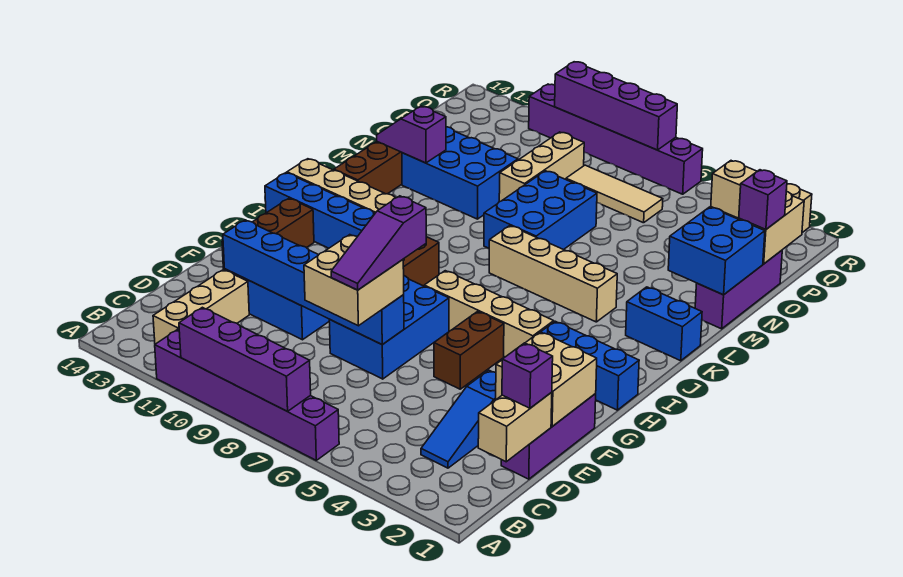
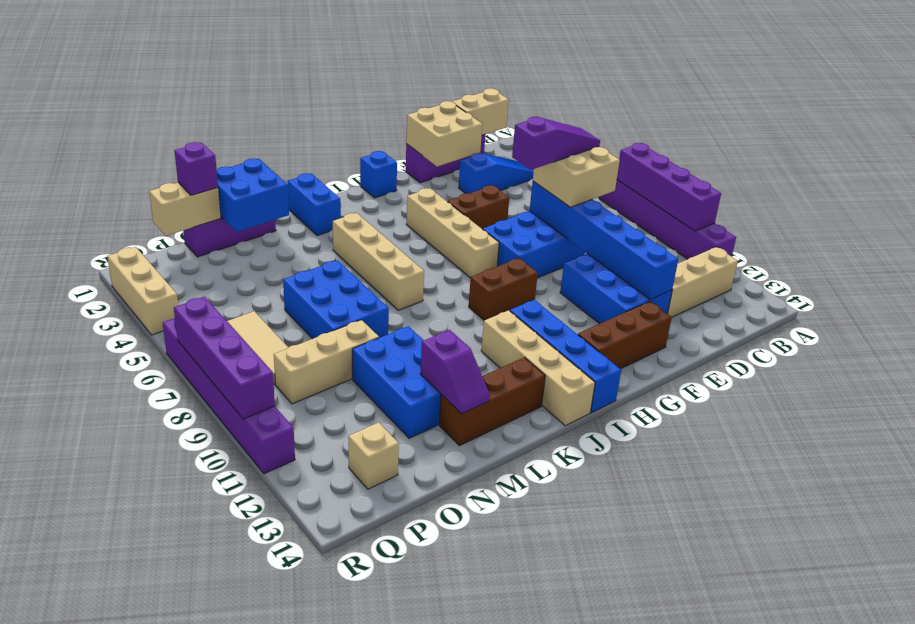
purple 1x1 brick [502,343,553,408] -> none
blue 1x3 brick [541,321,639,410] -> blue 1x1 brick [360,151,397,198]
blue 2x3 brick [484,171,597,250] -> blue 2x3 brick turned to [283,260,389,339]
none -> tan 1x1 brick [348,422,399,489]

